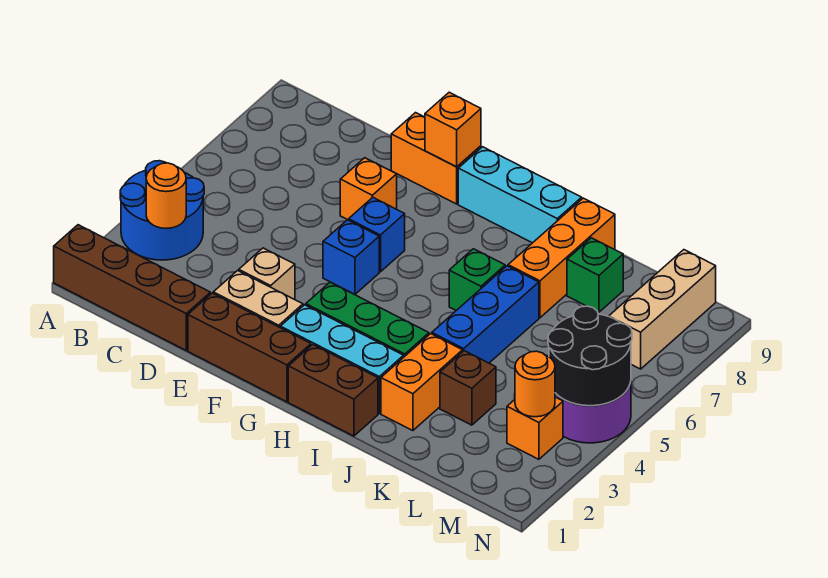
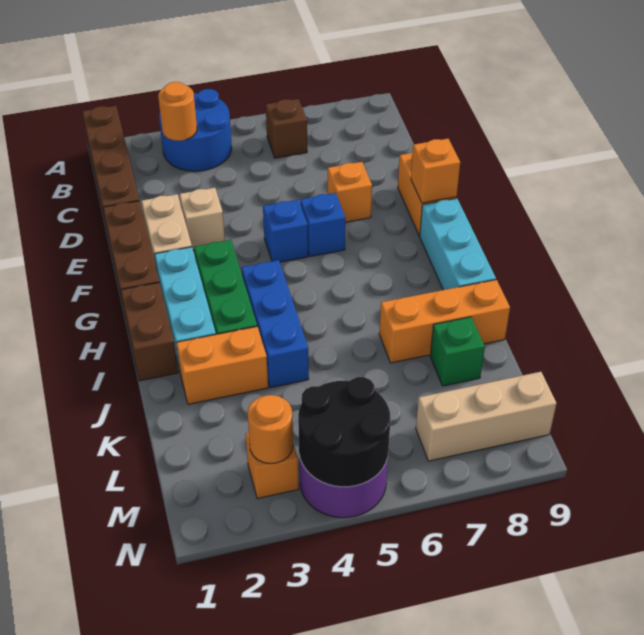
green 1x1 brick [449,249,505,311] -> none
blue 1x3 brick [432,266,539,363] -> blue 1x3 brick turned to [242,260,309,388]
brown 1x1 brick [440,351,496,425] -> brown 1x1 brick moved to [266,99,307,158]

